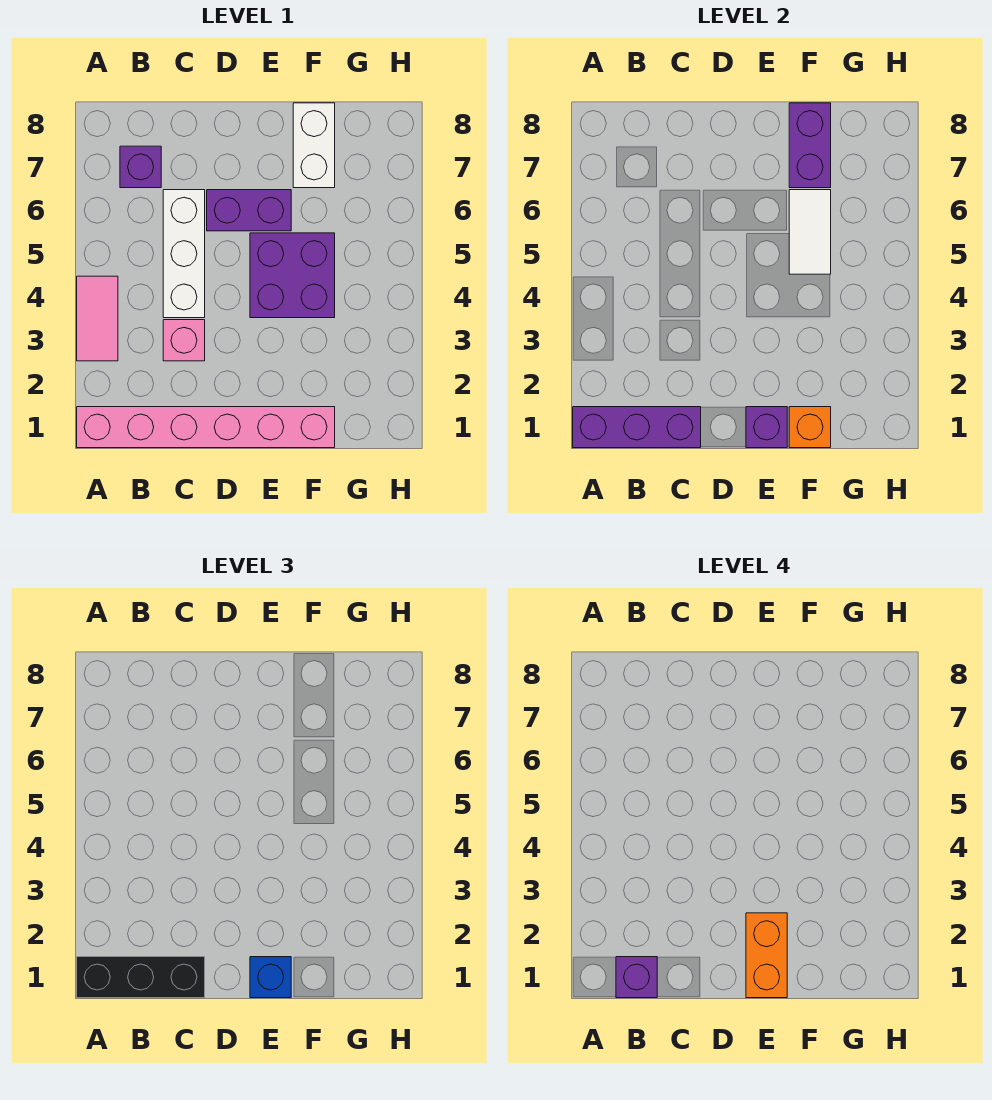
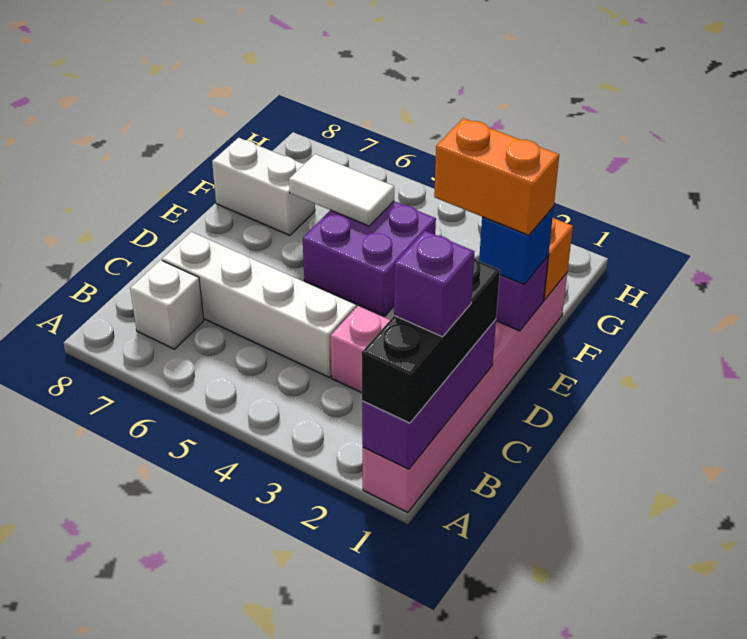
pink 1x2 tile [77,276,118,361] -> none
purple 1x1 brick [120,146,161,188] -> white 1x1 brick [130,260,204,349]
white 1x3 brick [163,190,205,318] -> white 1x4 brick [162,232,356,378]
purple 1x2 brick [207,190,291,231] -> none
purple 1x2 brick [789,103,831,188] -> none

